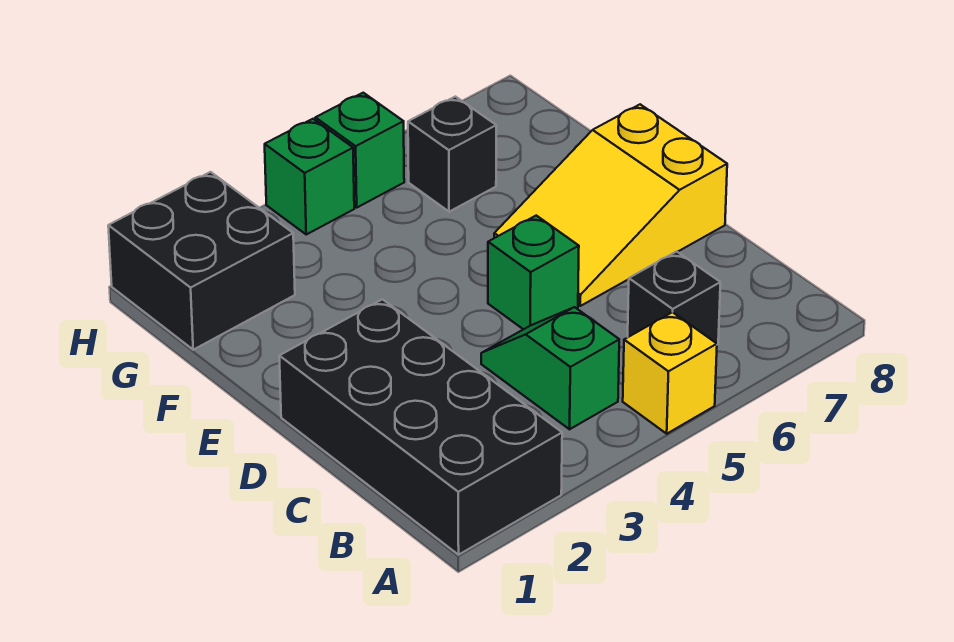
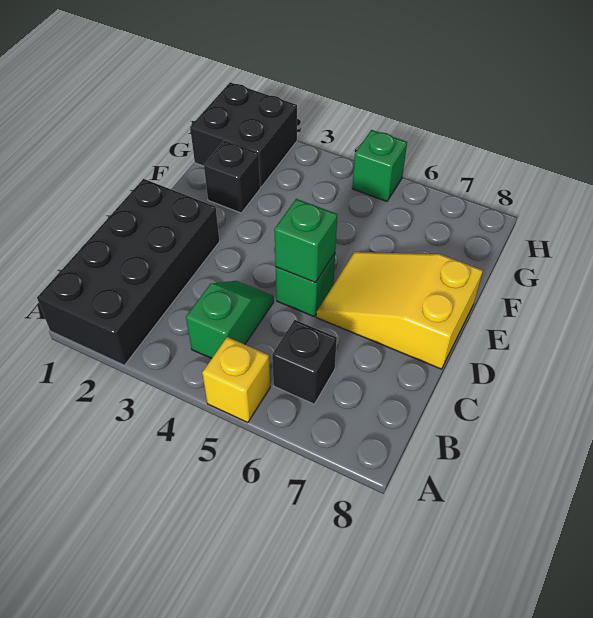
black 1x1 brick [408,97,496,212] -> black 1x1 brick moved to [204,141,260,213]
green 1x1 brick [265,119,354,234] -> green 1x1 brick moved to [274,199,337,283]

